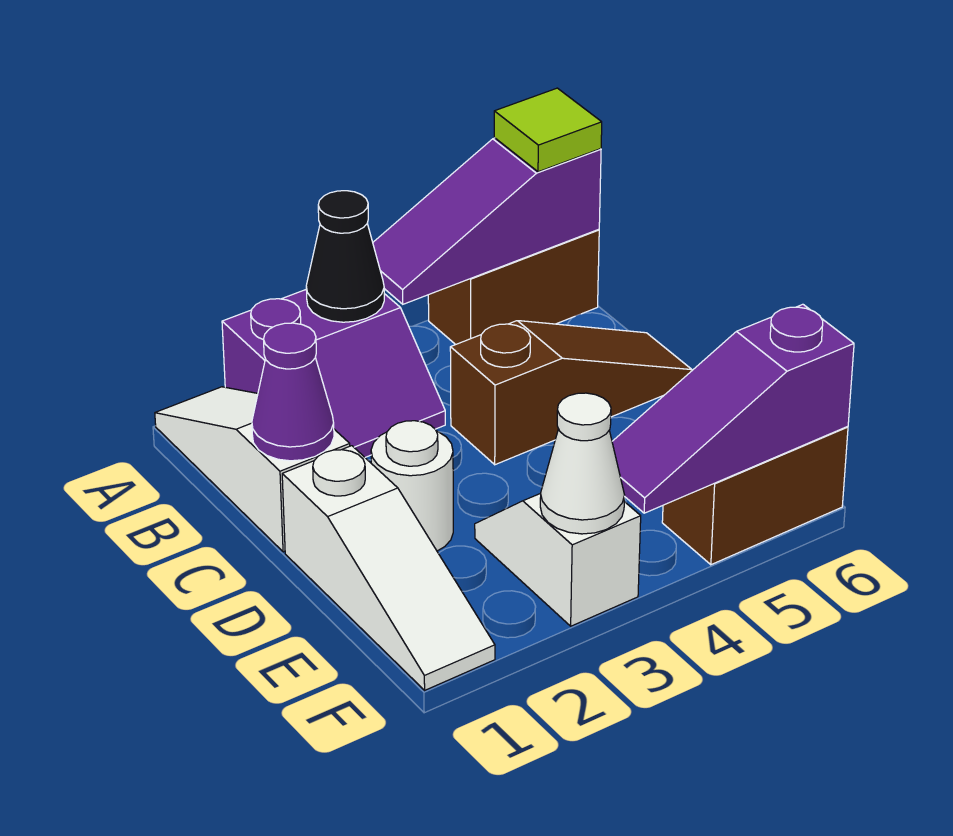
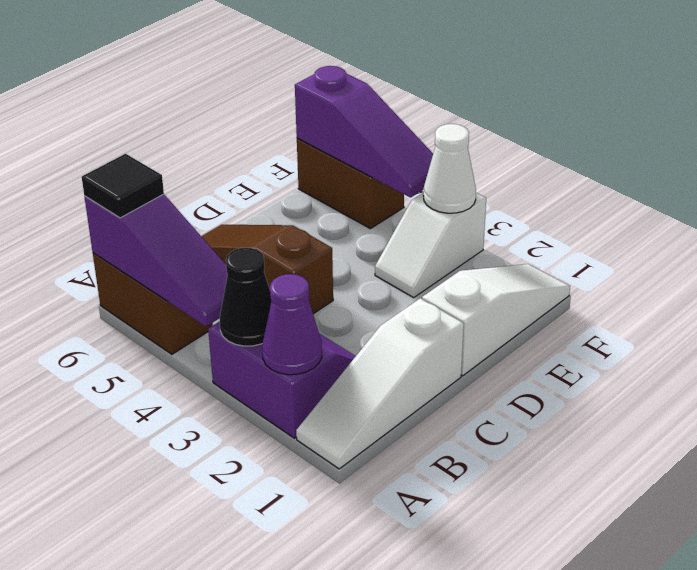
lime 1x1 tile [494,88,602,172] -> black 1x1 tile [82,154,164,218]
purple 1x1 cone [252,323,334,461] -> purple 1x1 cone moved to [262,274,322,375]
white 1x1 round brick [371,421,453,551] -> none

